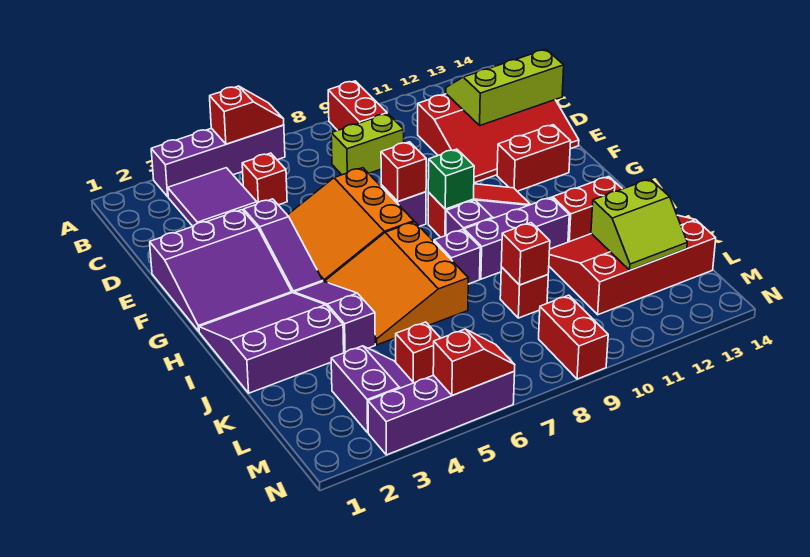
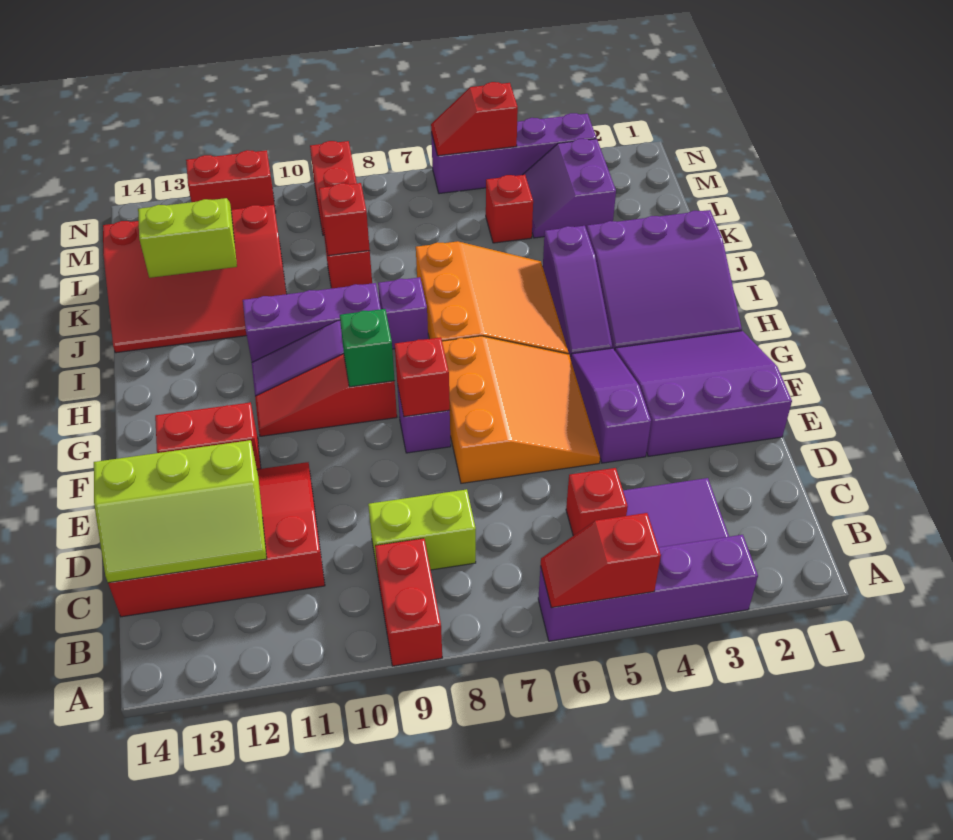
red 1x2 brick [553,176,622,242] -> red 1x2 brick moved to [186,150,276,213]

